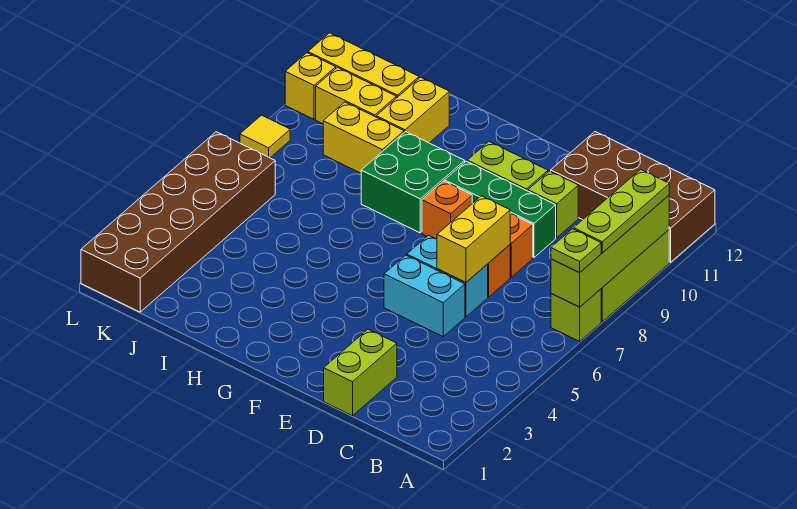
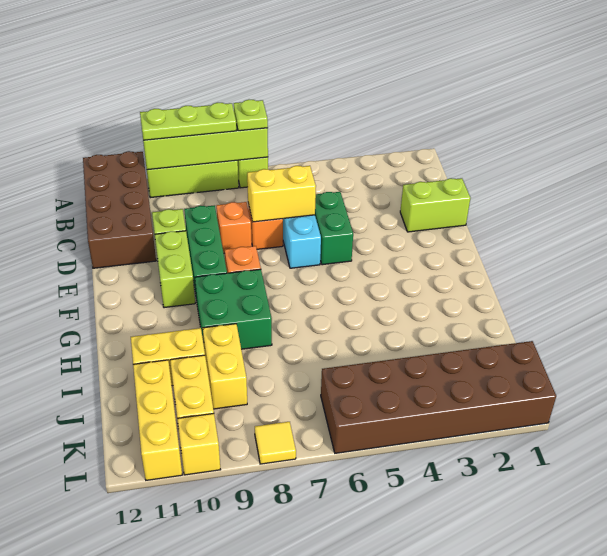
cyan 1x2 brick [384,255,465,336] -> green 1x2 brick [315,192,353,265]

